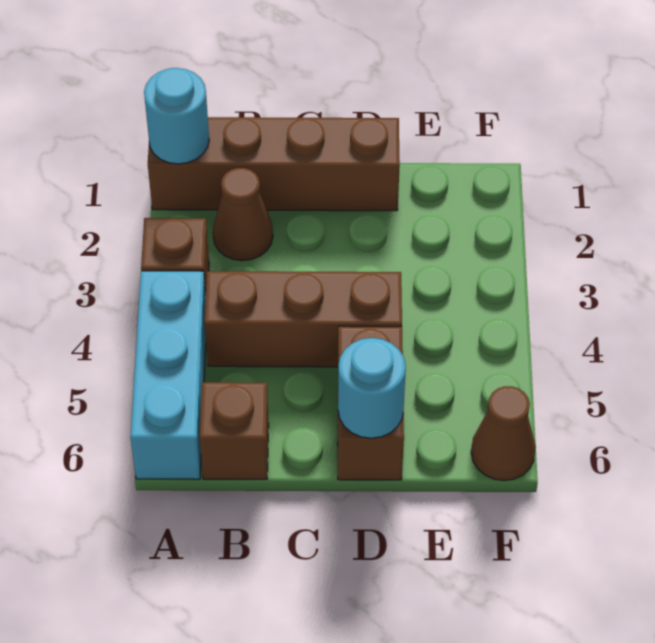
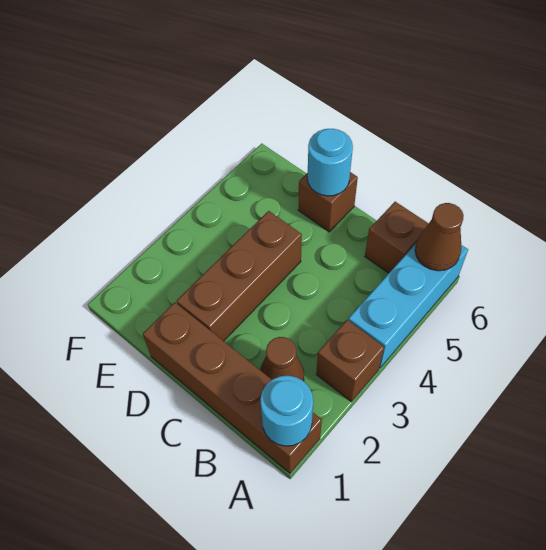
brown 1x3 brick [205,271,402,367] -> brown 1x3 brick turned to [177,211,302,341]
brown 1x2 brick [338,326,404,480] -> brown 1x1 brick [298,172,358,232]
brown 1x1 cone [471,386,536,481] -> brown 1x1 cone moved to [415,203,464,271]

